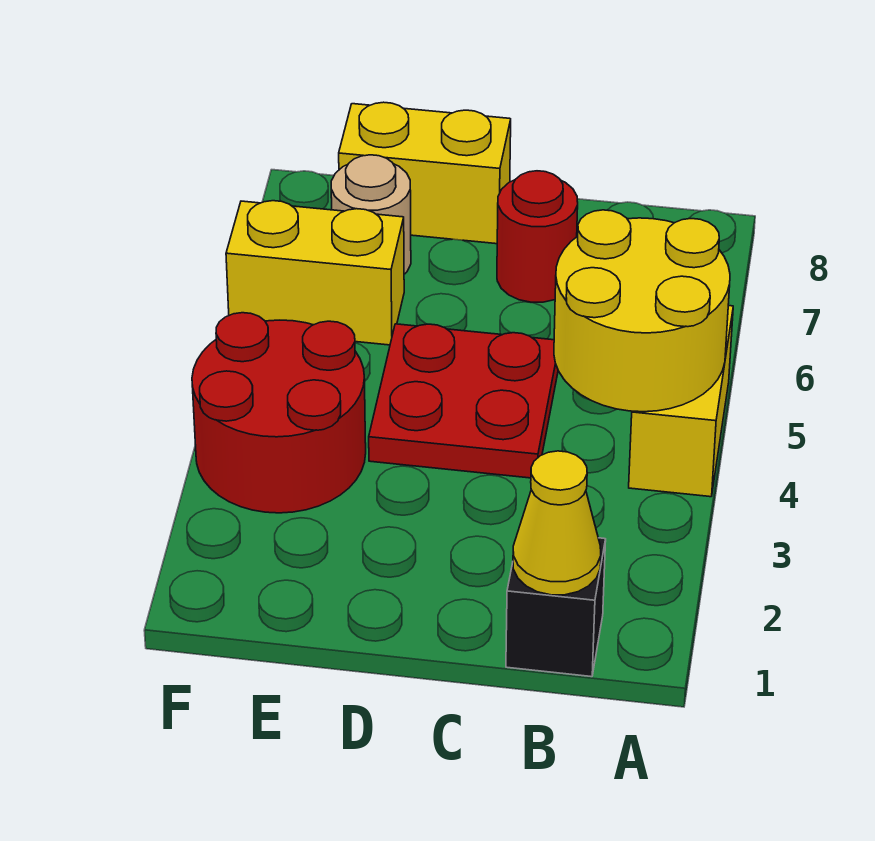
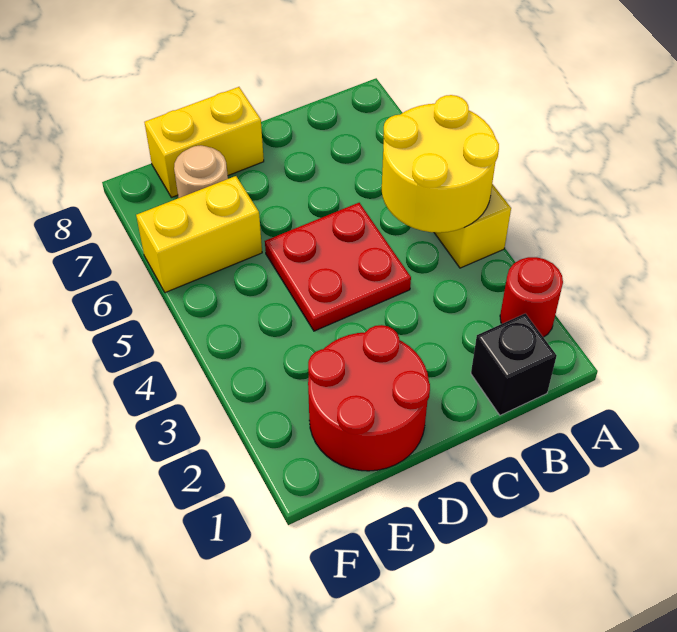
yellow 1x1 cone [513,451,601,595] -> none
red 1x1 round brick [497,171,578,302] -> red 1x1 round brick moved to [500,257,563,337]
red 2x2 round brick [192,313,366,513] -> red 2x2 round brick moved to [308,325,430,471]

